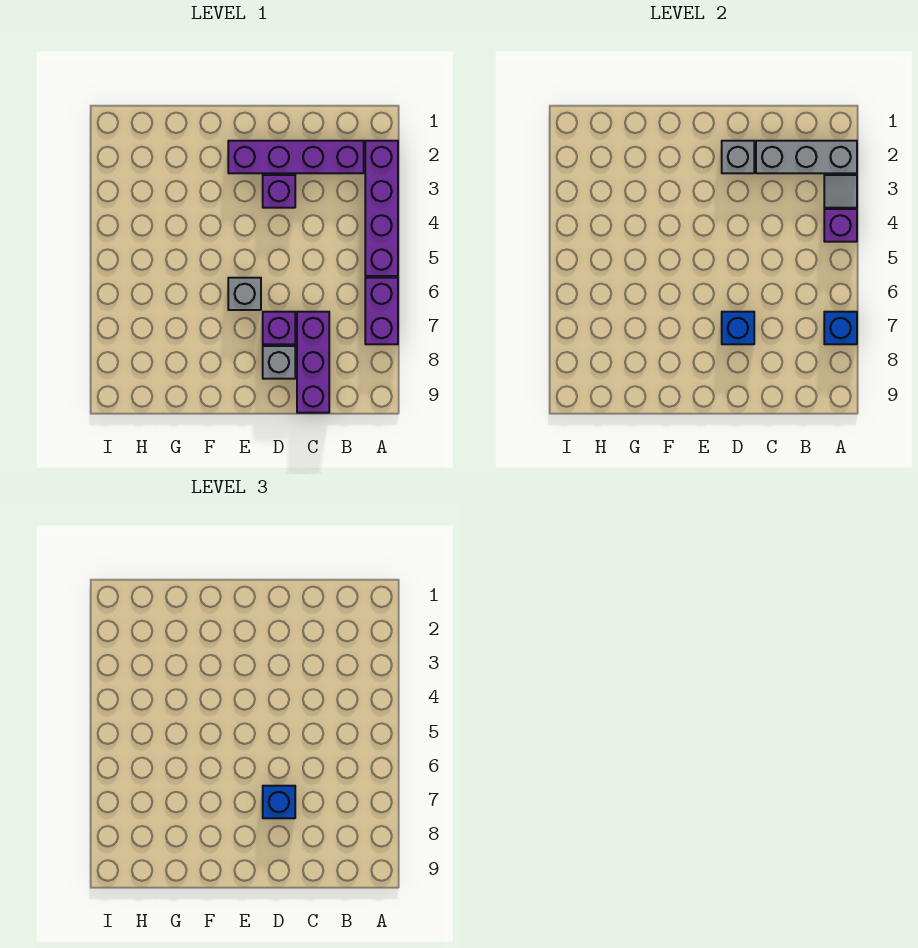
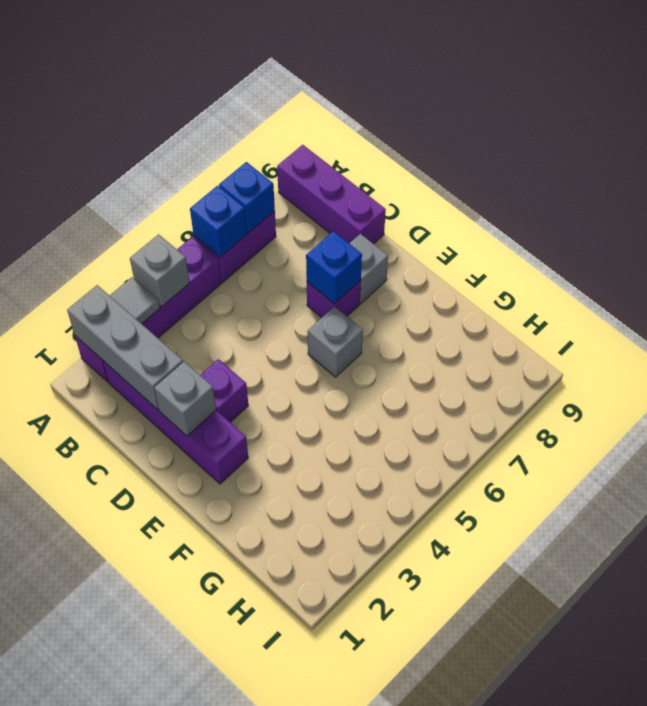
purple 1x1 brick [824,209,857,242] -> grey 1x1 brick [130,234,190,307]
purple 1x3 brick [297,312,329,413] -> purple 1x3 brick turned to [277,145,386,244]
blue 1x1 brick [263,786,295,818] -> blue 1x1 brick moved to [190,186,247,257]

